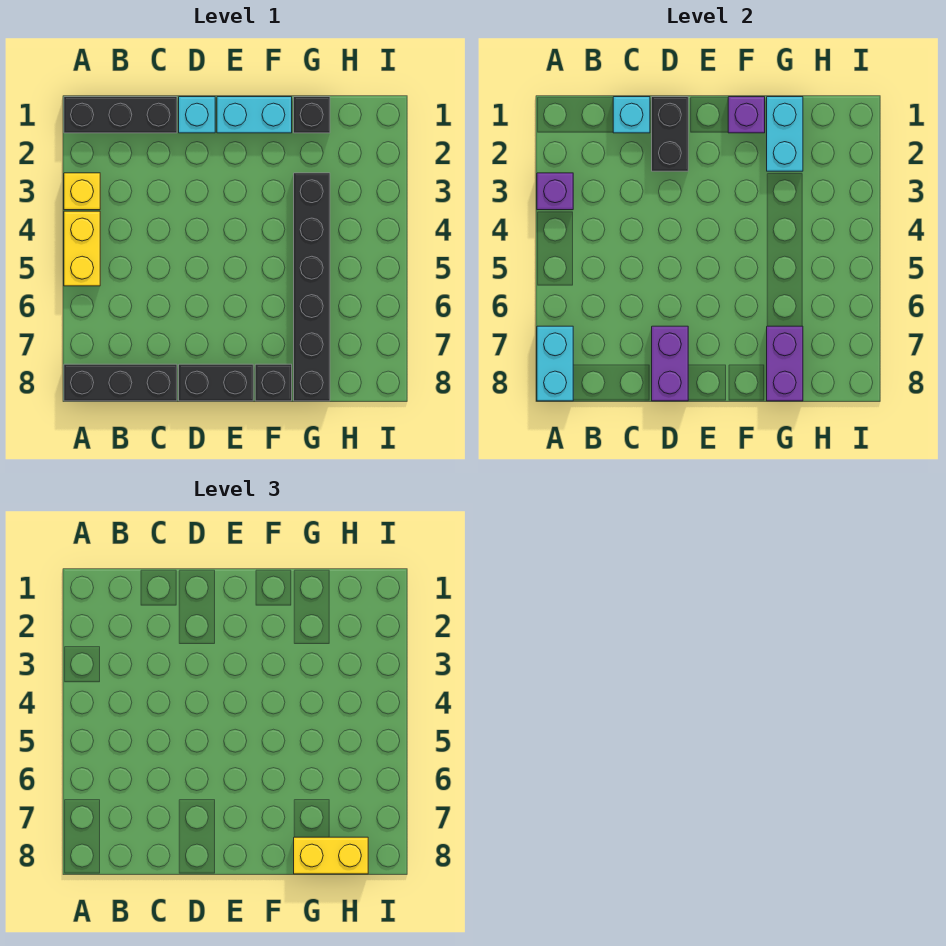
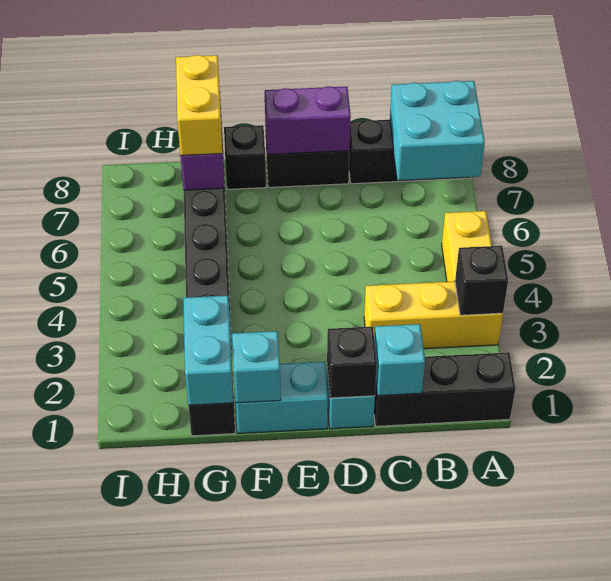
yellow 1x1 brick [64,173,100,210] -> yellow 1x3 brick [364,281,503,349]
purple 1x1 brick [537,173,573,210] -> black 1x1 brick [455,246,508,315]
cyan 1x2 brick [537,326,573,401] -> cyan 2x2 brick [390,81,485,180]
black 1x2 brick [652,97,688,171] -> black 1x1 brick [327,326,377,398]
purple 1x2 brick [652,326,688,401] -> purple 1x2 brick turned to [265,86,351,154]
purple 1x1 brick [728,97,765,133] -> cyan 1x1 brick [232,331,281,403]
yellow 1x2 brick [294,837,368,874] -> yellow 1x2 brick turned to [176,55,222,156]

